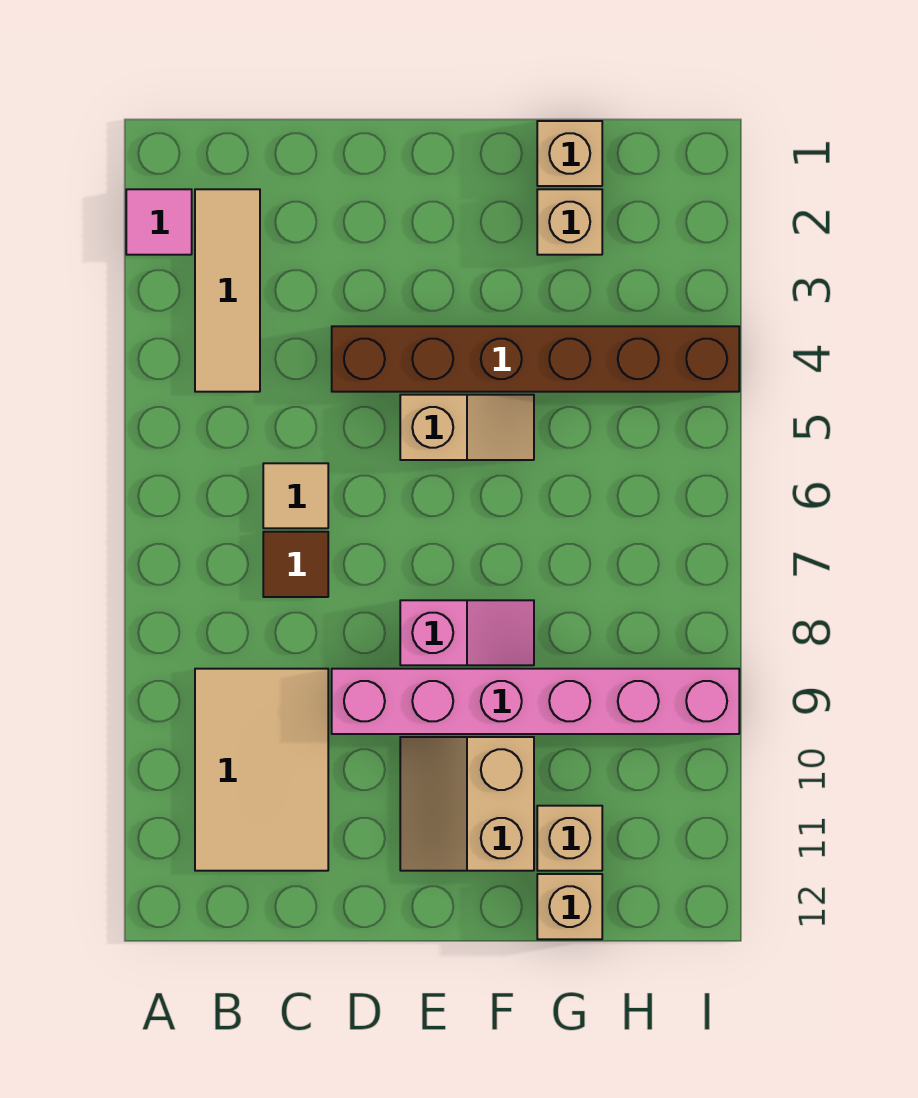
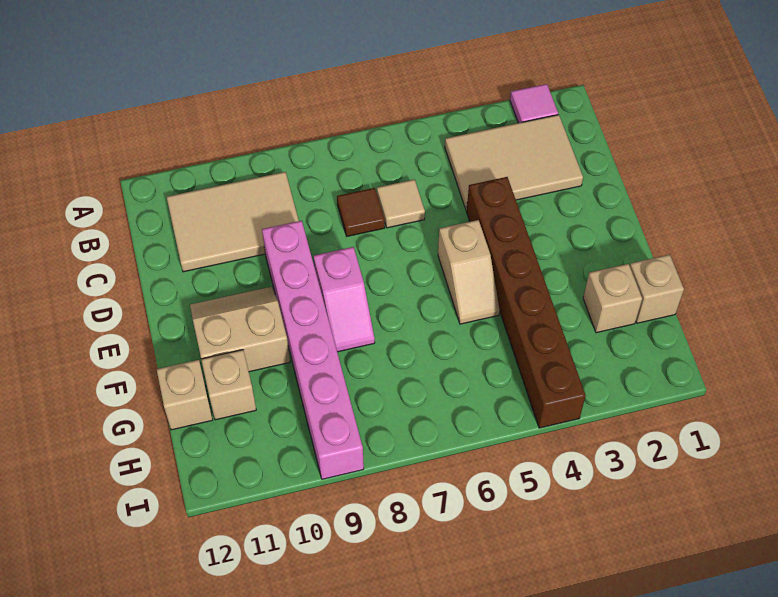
tan 1x3 tile [195,189,260,392] -> tan 2x3 tile [445,115,583,211]

